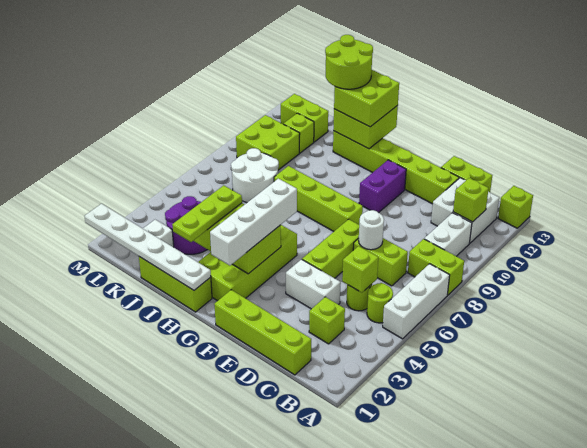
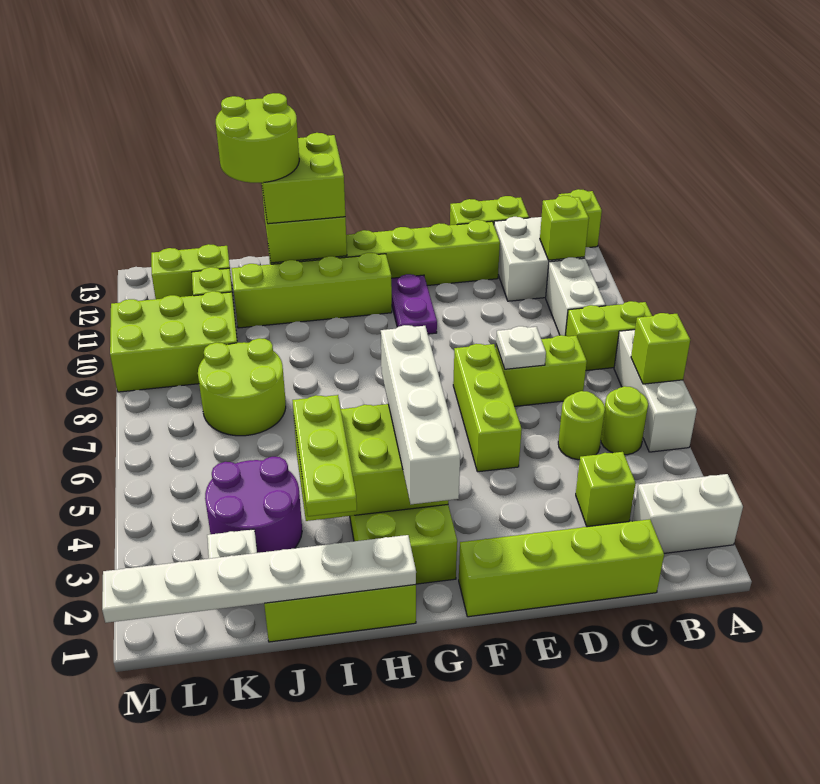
lime 1x1 brick [342,246,378,293] -> lime 1x1 brick moved to [631,313,690,384]
white 1x2 brick [286,259,341,309] -> white 1x2 brick moved to [633,474,743,553]
white 1x1 round brick [359,210,384,250] -> white 1x1 plate [496,326,546,369]
lime 1x4 brick [274,166,363,231] -> lime 1x4 brick moved to [232,253,392,328]
purple 1x2 brick [359,160,406,213] -> purple 1x2 plate [391,274,437,334]
white 2x2 round brick [231,148,279,203] -> lime 2x2 round brick [198,338,286,436]
lime 2x2 brick [236,115,300,170] -> lime 2x3 brick [110,291,237,392]

